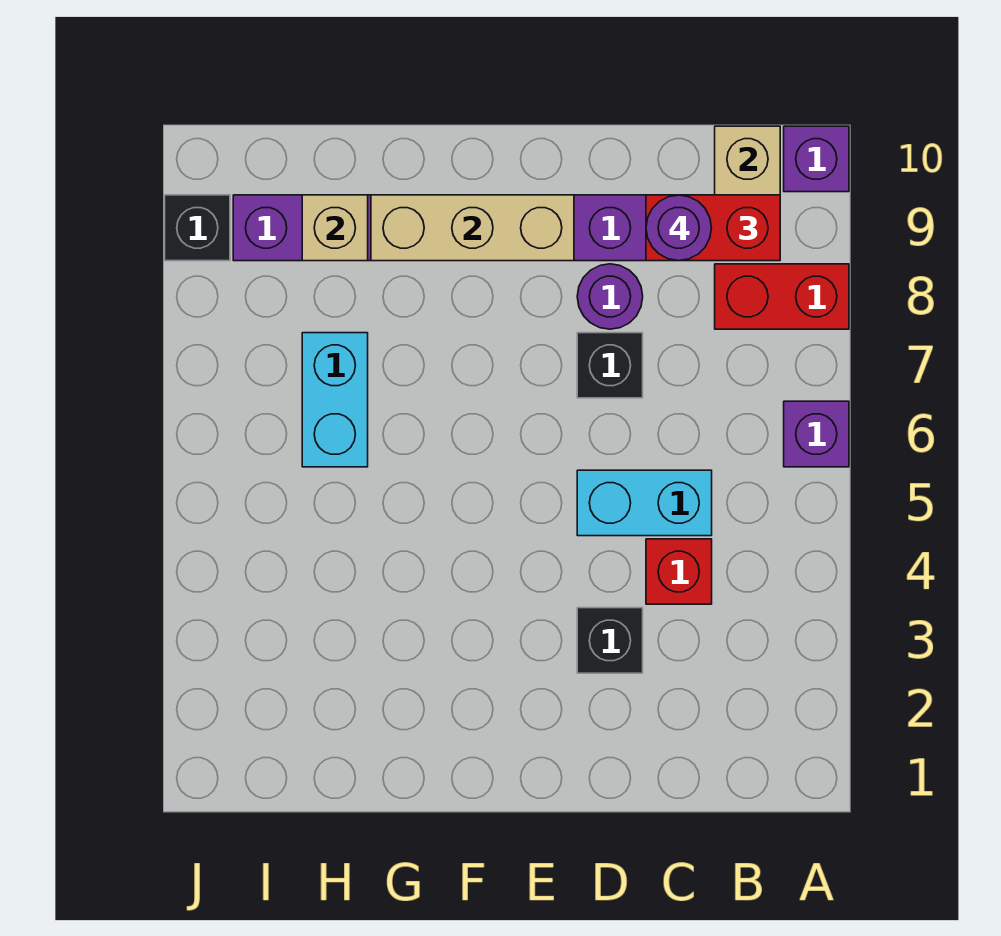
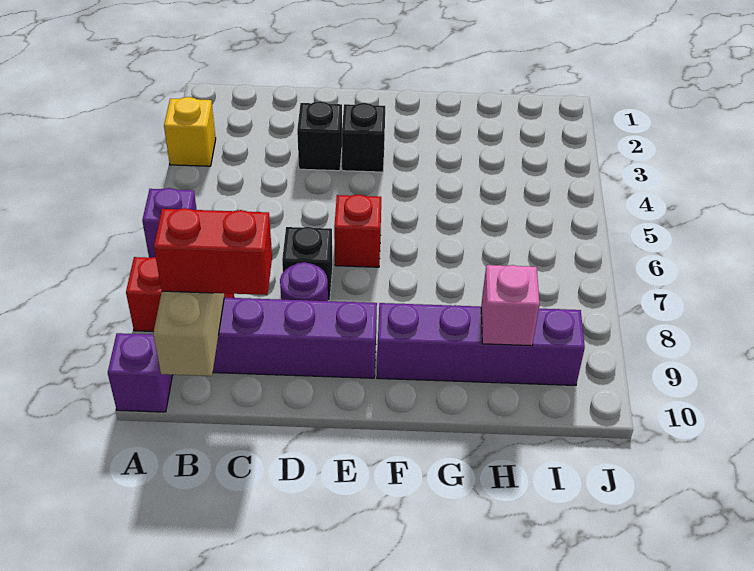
none -> yellow 1x1 brick [164,97,216,166]
red 1x1 brick [646,539,712,604] -> red 1x1 brick moved to [334,194,381,267]
cyan 1x2 brick [577,470,712,536] -> none
purple 1x1 round brick [646,195,711,261] -> none
tan 1x3 brick [371,195,574,261] -> none
cyan 1x2 brick [302,333,368,467] -> none
tan 1x1 brick [302,195,368,261] -> pink 1x1 brick [481,265,540,346]
black 1x1 brick [165,195,230,261] -> black 1x1 brick moved to [342,103,385,172]

